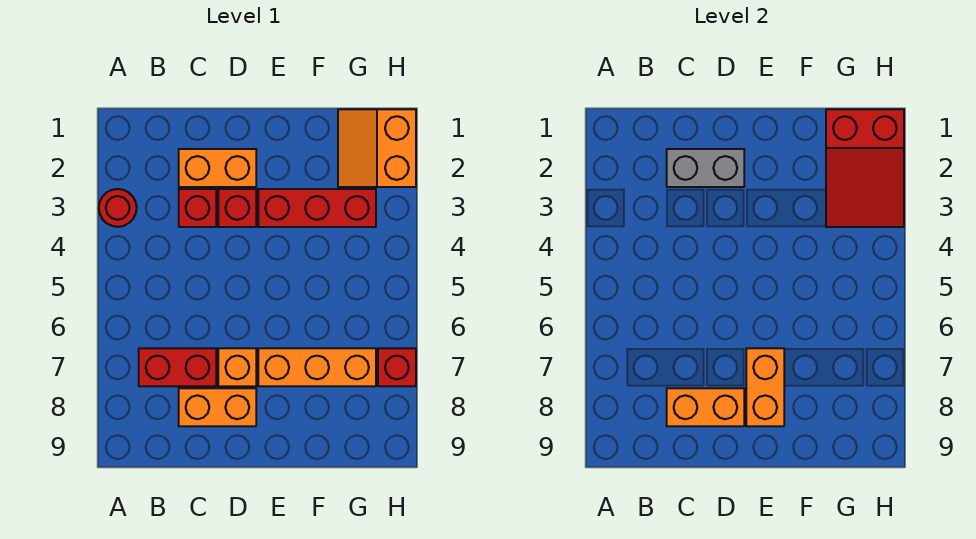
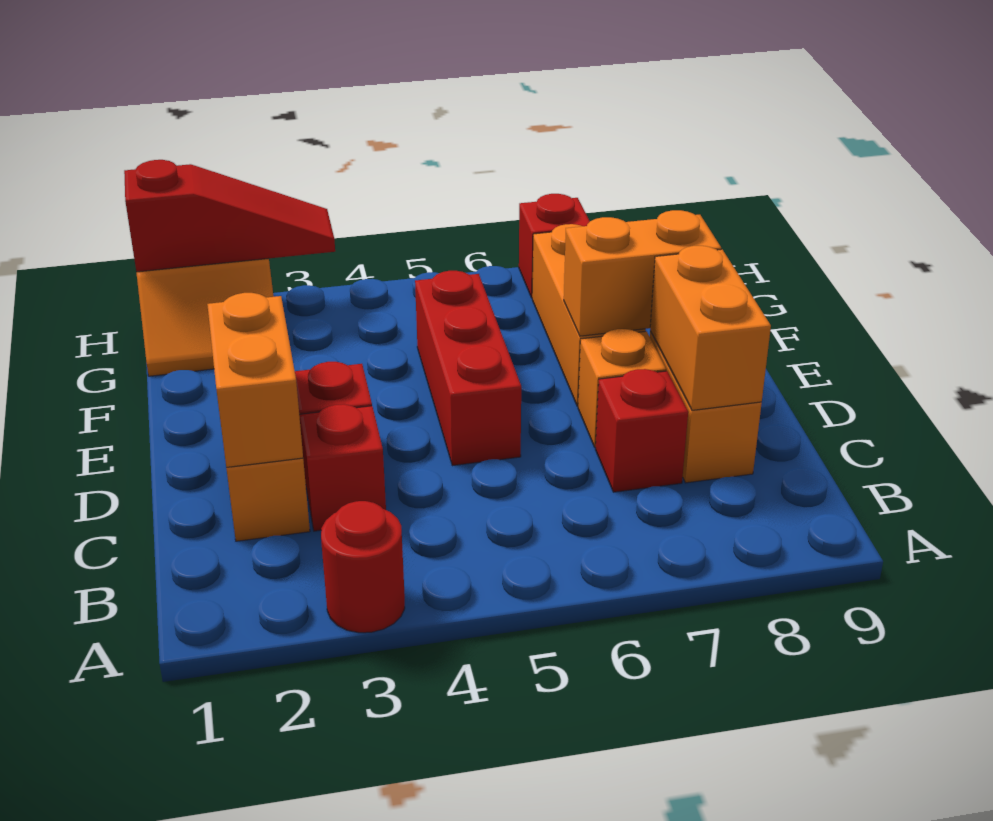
red 1x2 brick [139,348,216,386] -> red 1x1 brick [595,369,688,492]
grey 1x2 brick [667,149,744,187] -> orange 1x2 brick [207,293,303,468]
red 1x3 brick [258,189,376,227] -> red 1x3 brick moved to [415,271,521,466]
red 2x3 slope [826,109,904,227] -> red 1x3 slope [124,160,335,272]

